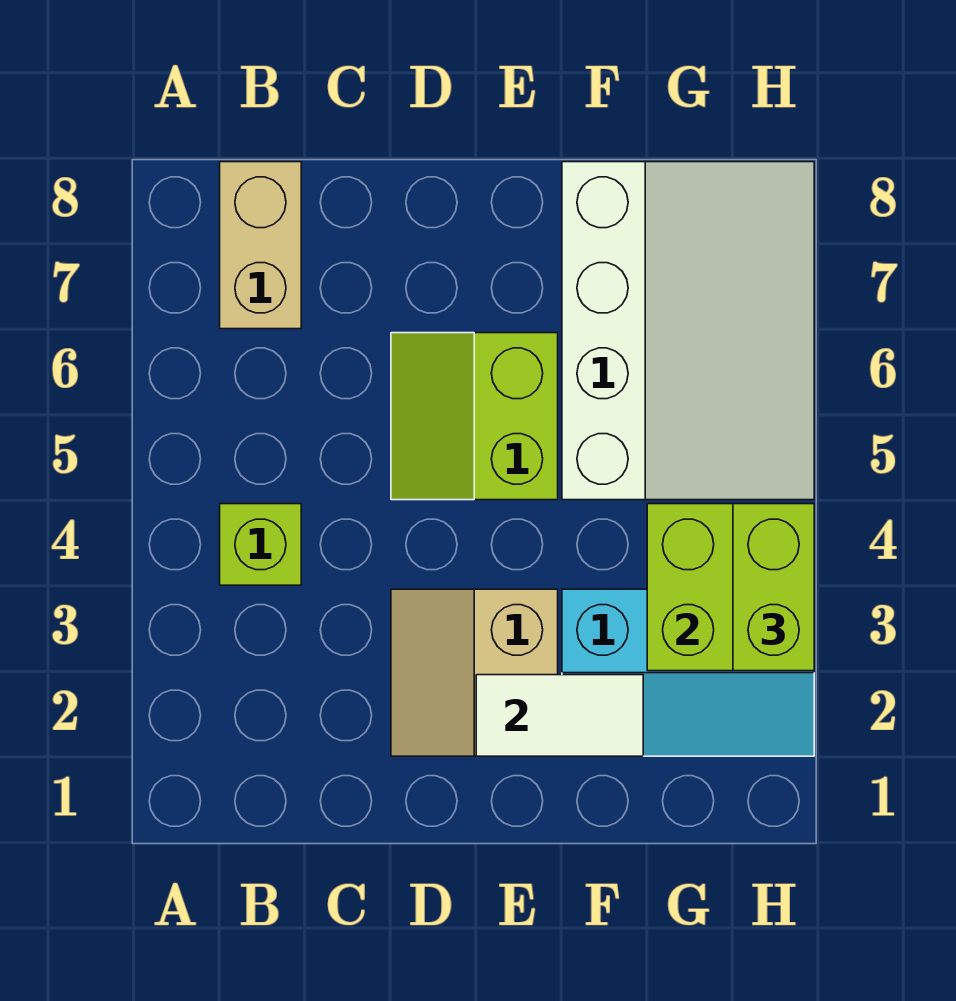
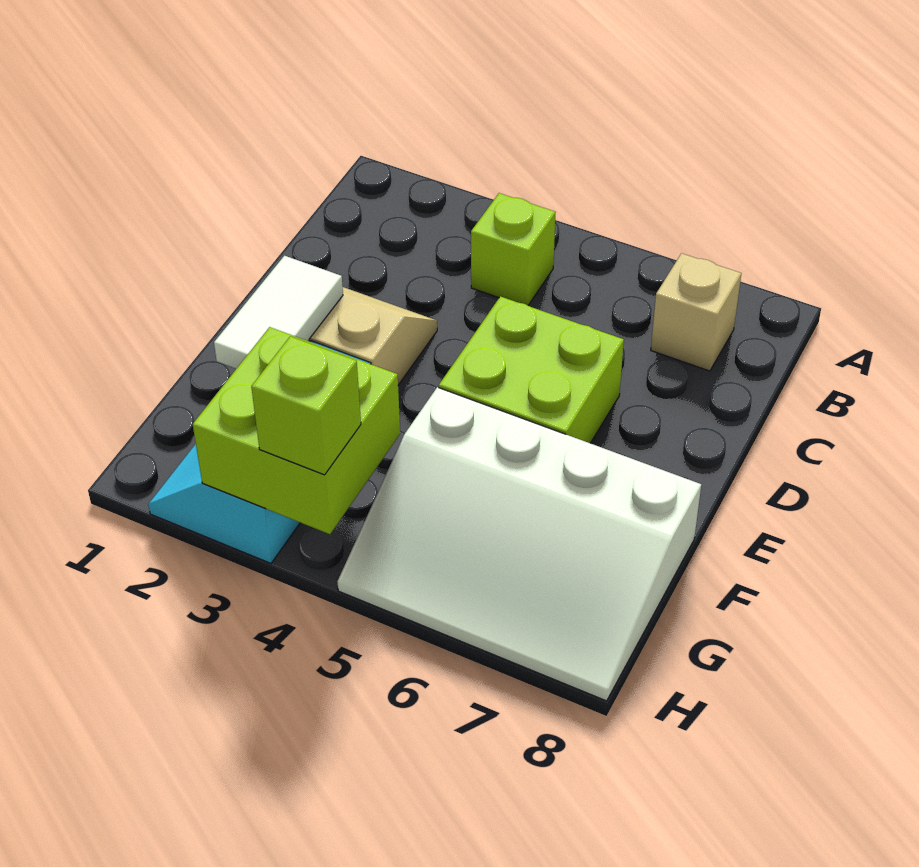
tan 1x2 brick [220,162,301,329] -> tan 1x1 brick [651,253,741,371]
lime 2x2 slope [391,333,558,500] -> lime 2x2 brick [439,296,624,443]
lime 1x2 brick [733,504,814,671] -> lime 1x1 brick [251,336,361,475]

